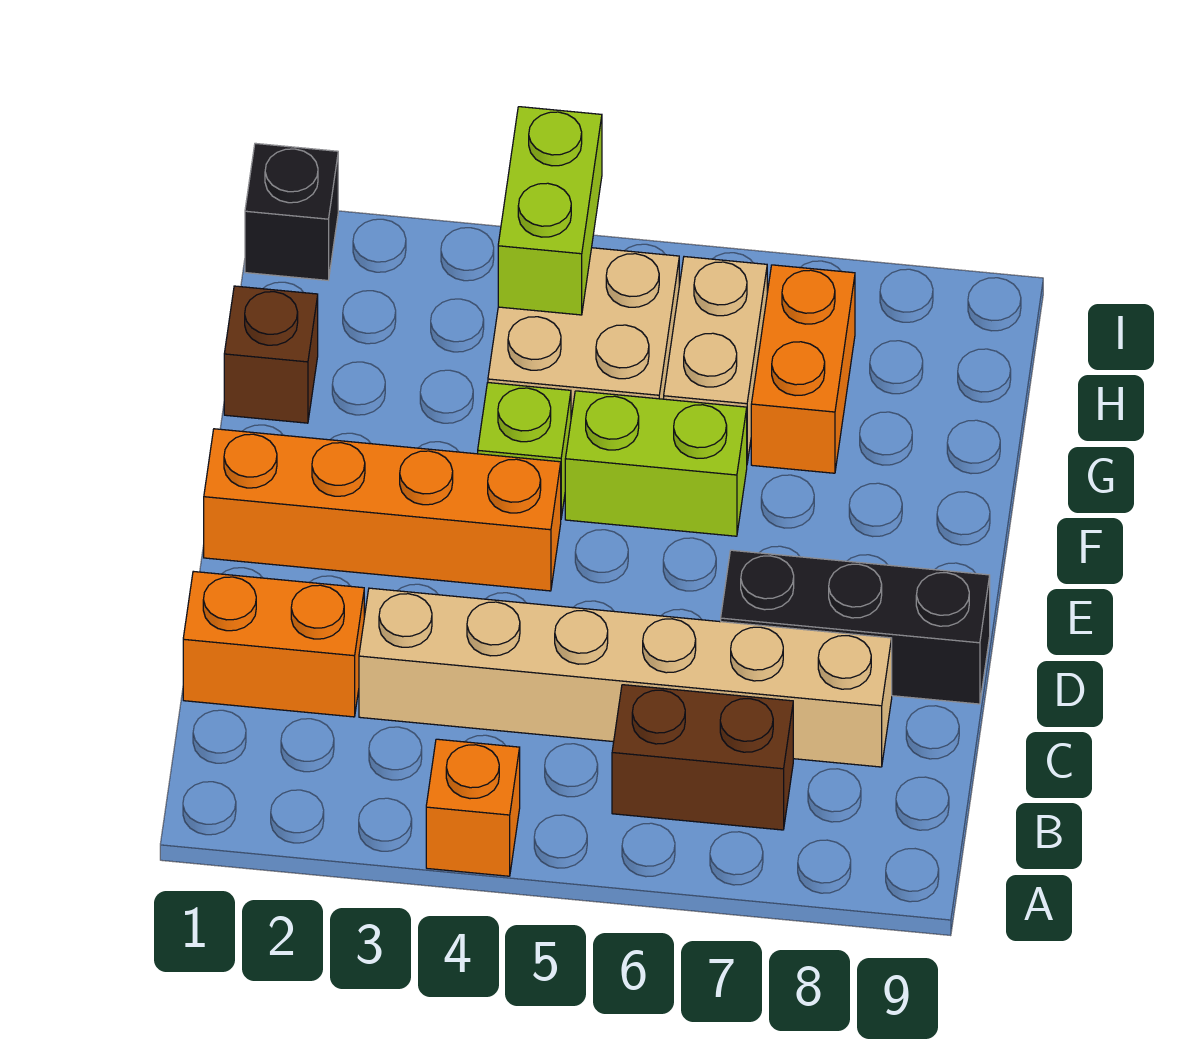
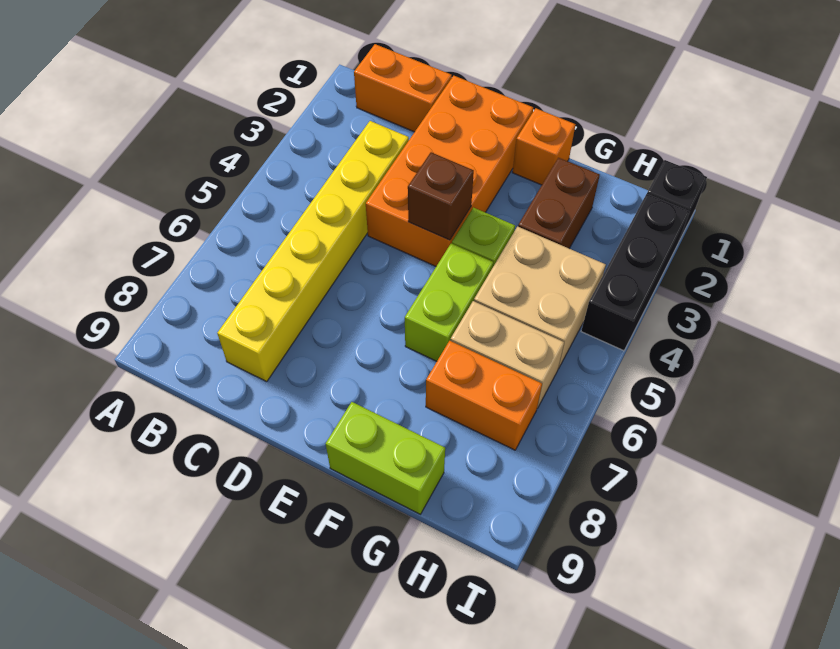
orange 1x1 brick [426,739,520,876] -> orange 1x1 brick moved to [512,108,576,185]
brown 1x2 brick [612,685,793,830] -> brown 1x2 brick moved to [518,158,600,248]
orange 1x2 brick [183,571,364,717] -> orange 1x2 brick turned to [354,44,452,132]
tan 1x6 brick [359,588,892,767] -> yellow 1x6 brick [217,121,409,381]
black 1x3 brick [721,550,990,704] -> black 1x3 brick moved to [581,194,690,351]
orange 1x4 brick [204,429,561,591] -> orange 2x4 brick [366,76,533,266]
brown 1x1 brick [224,286,318,423] -> brown 1x1 brick moved to [408,152,474,240]
lime 1x2 brick [498,107,602,315] -> lime 1x2 brick moved to [326,402,445,514]

